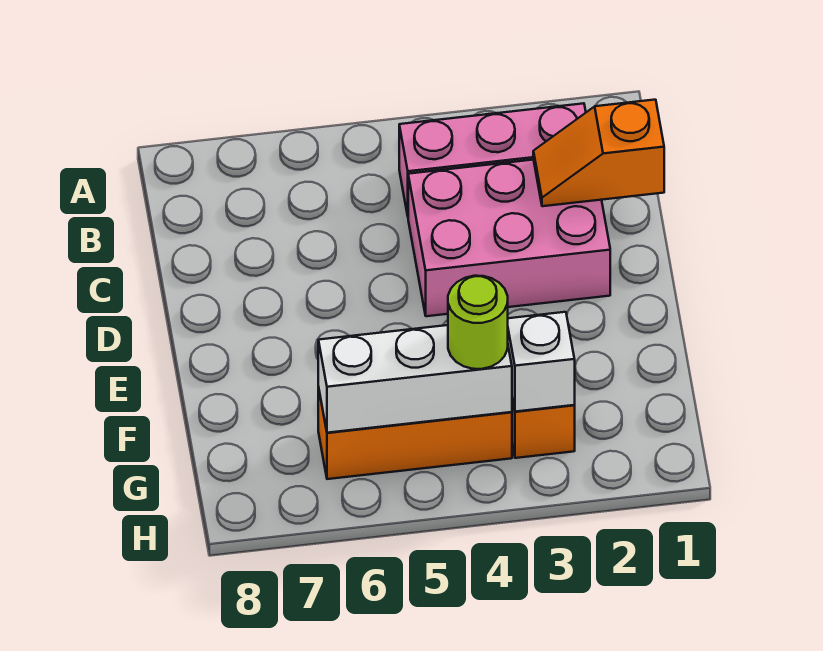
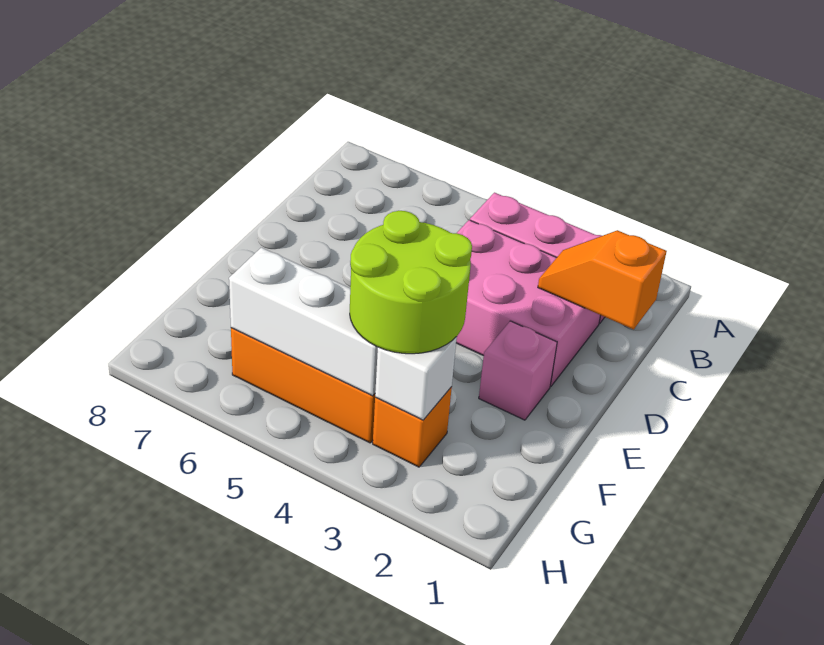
none -> pink 1x1 brick [479,321,557,420]
lime 1x1 round brick [448,276,508,369] -> lime 2x2 round brick [350,211,472,354]

